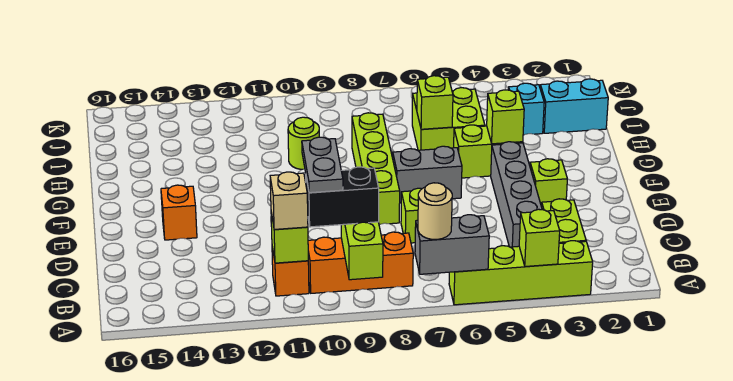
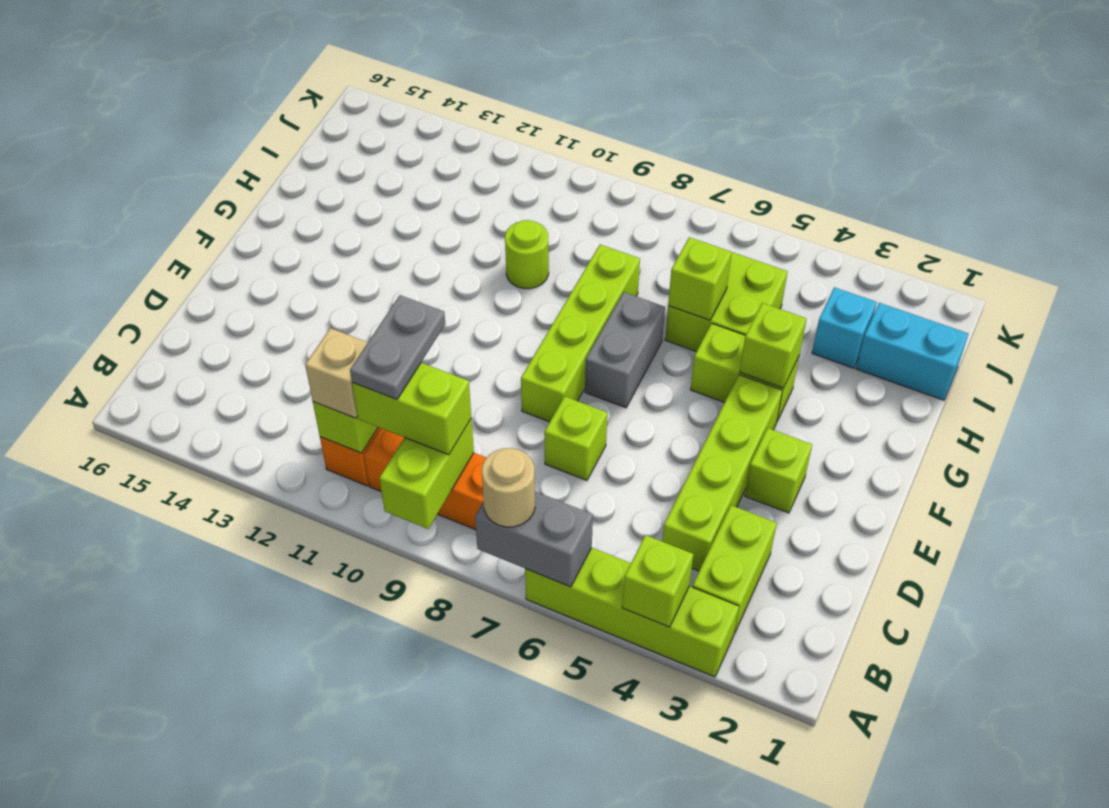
black 1x2 brick [306,167,379,227] -> lime 1x2 brick [352,363,471,455]
grey 1x4 brick [491,142,542,247] -> lime 1x4 brick [662,375,782,571]
orange 1x1 brick [161,185,197,240] -> none
grey 1x2 brick [393,146,462,203] -> grey 1x2 brick turned to [585,292,665,408]

